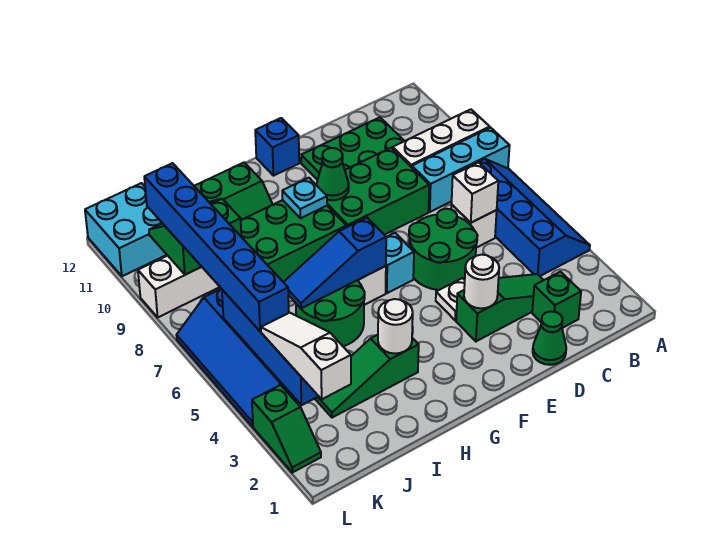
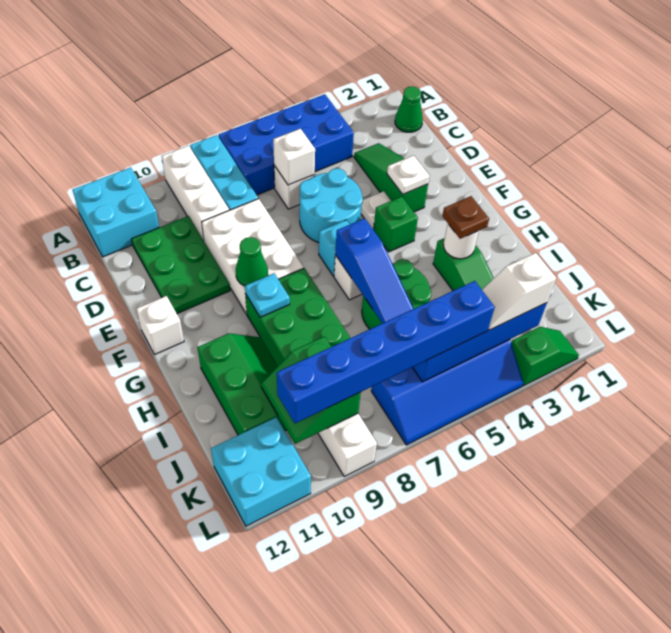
blue 2x4 slope [459,159,590,276] -> blue 2x4 brick [218,94,354,195]
none -> cyan 2x2 brick [73,168,159,257]
green 1x1 brick [532,272,581,328] -> green 1x1 brick moved to [374,197,418,252]
green 1x1 cone [533,311,566,365] -> green 1x1 cone moved to [395,86,423,132]
green 2x2 round brick [409,209,478,290] -> cyan 2x2 round brick [300,168,363,243]
green 2x3 brick [316,148,429,235] -> white 2x3 brick [202,198,304,314]
white 1x1 round brick [464,255,499,308] -> white 1x1 plate [387,155,430,194]
blue 1x1 brick [255,118,299,176] -> white 1x1 brick [136,296,184,355]
none -> brown 1x1 plate [442,196,489,239]
white 1x3 slope [261,313,351,399] -> white 1x2 slope [482,253,556,330]

